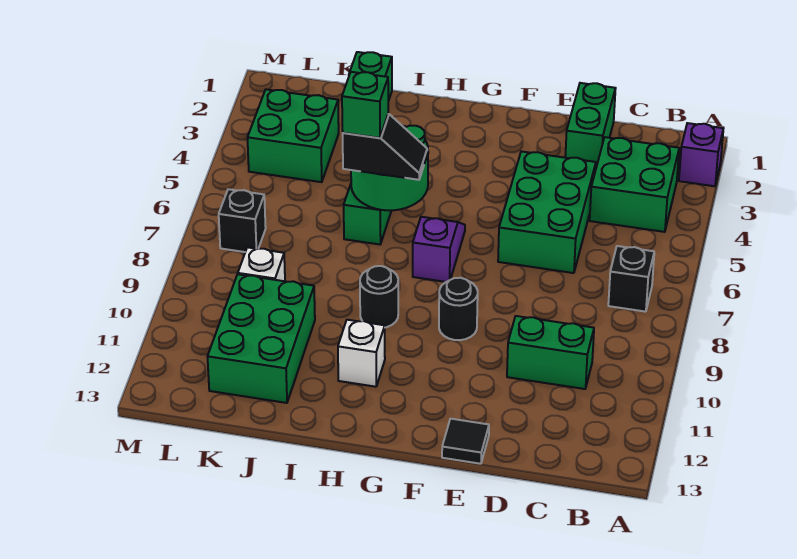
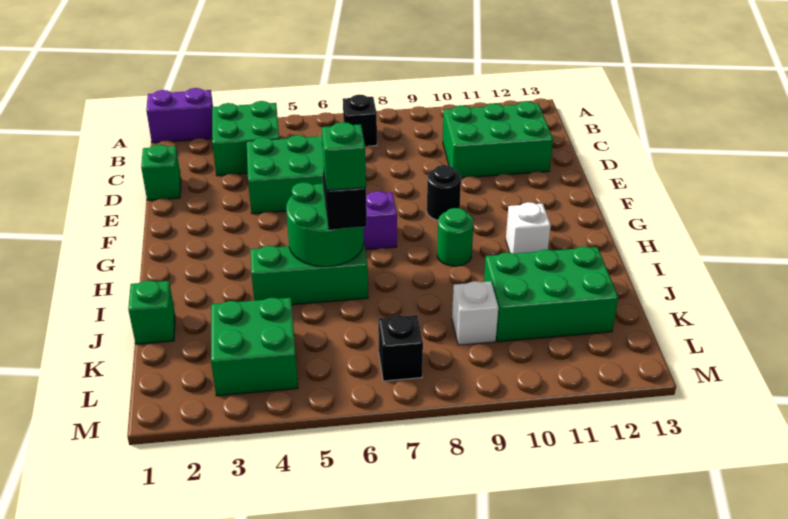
purple 1x1 brick [679,123,723,186] -> purple 1x2 brick [146,88,213,143]
green 1x2 brick [507,316,594,389] -> green 2x3 brick [443,101,553,178]
green 1x2 brick [565,83,616,167] -> green 1x1 brick [141,144,181,200]
black 1x1 tile [442,419,489,464] -> none
black 1x1 round brick [360,266,398,327] -> green 1x1 round brick [437,208,474,266]

